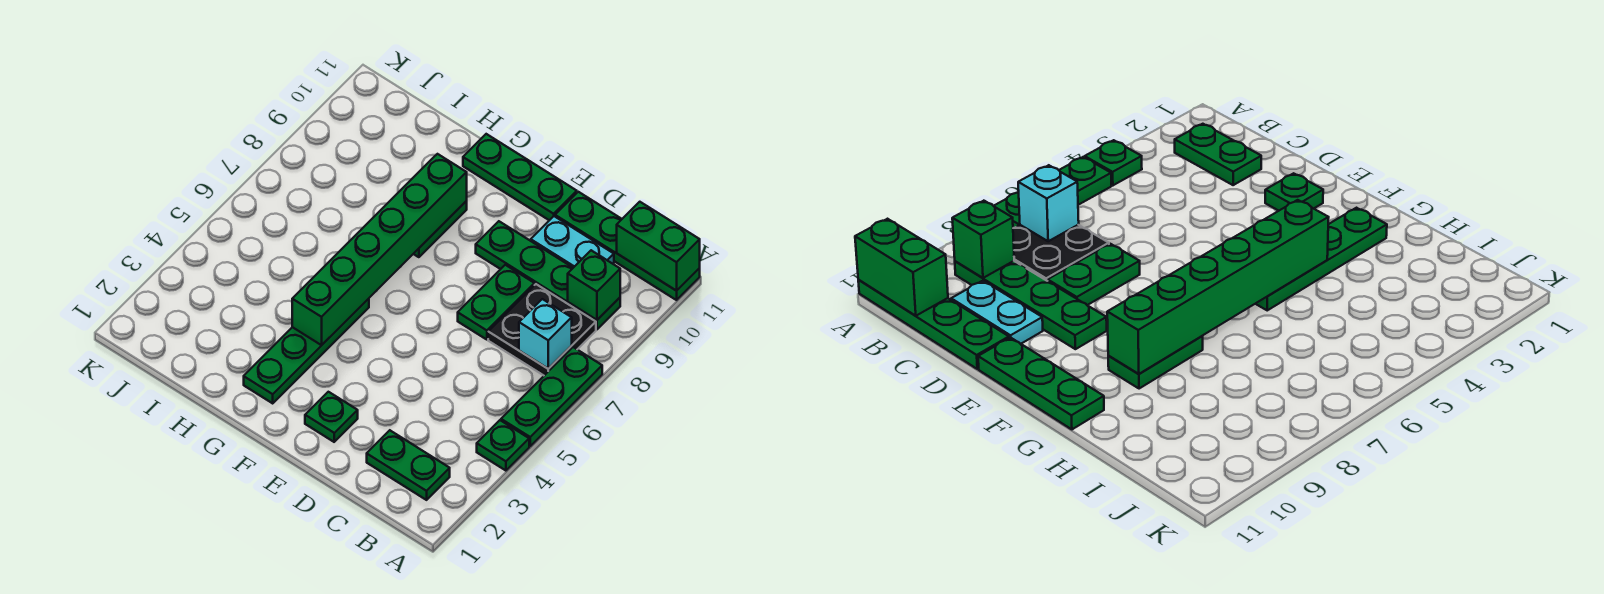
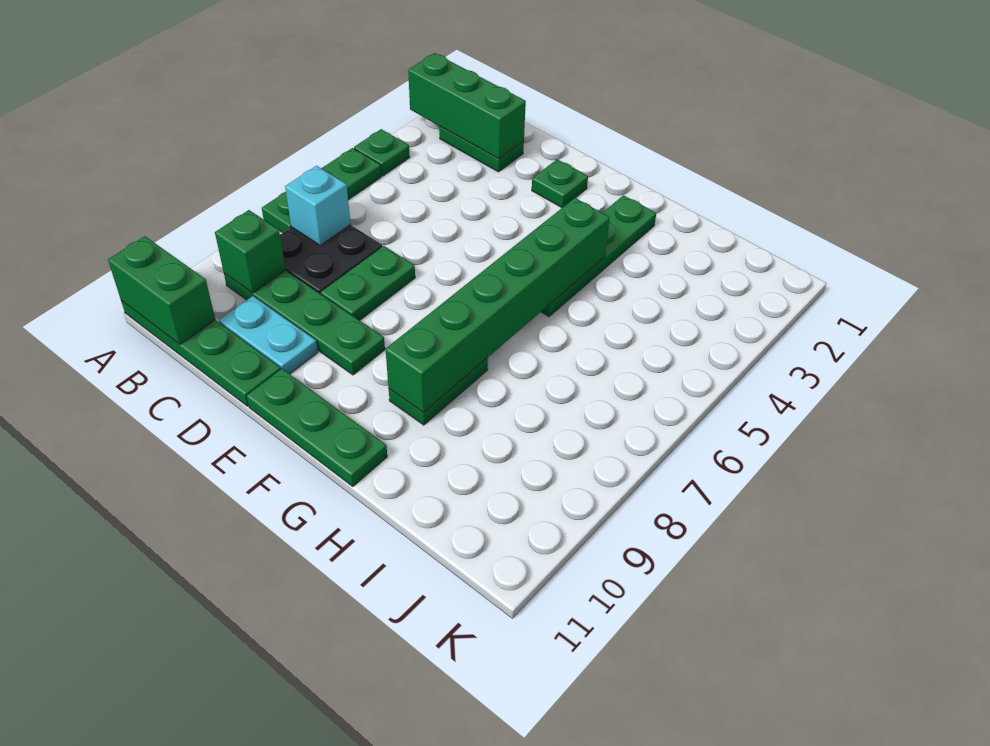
none -> green 1x3 brick [408,53,526,159]

